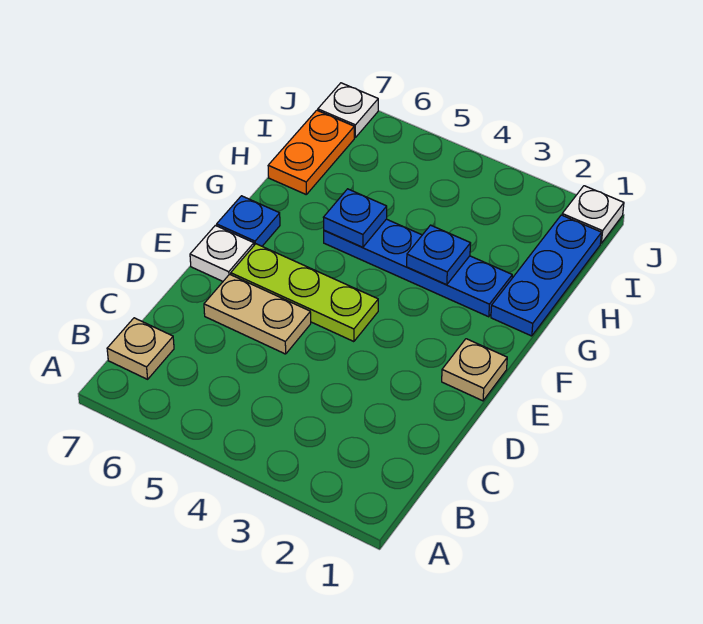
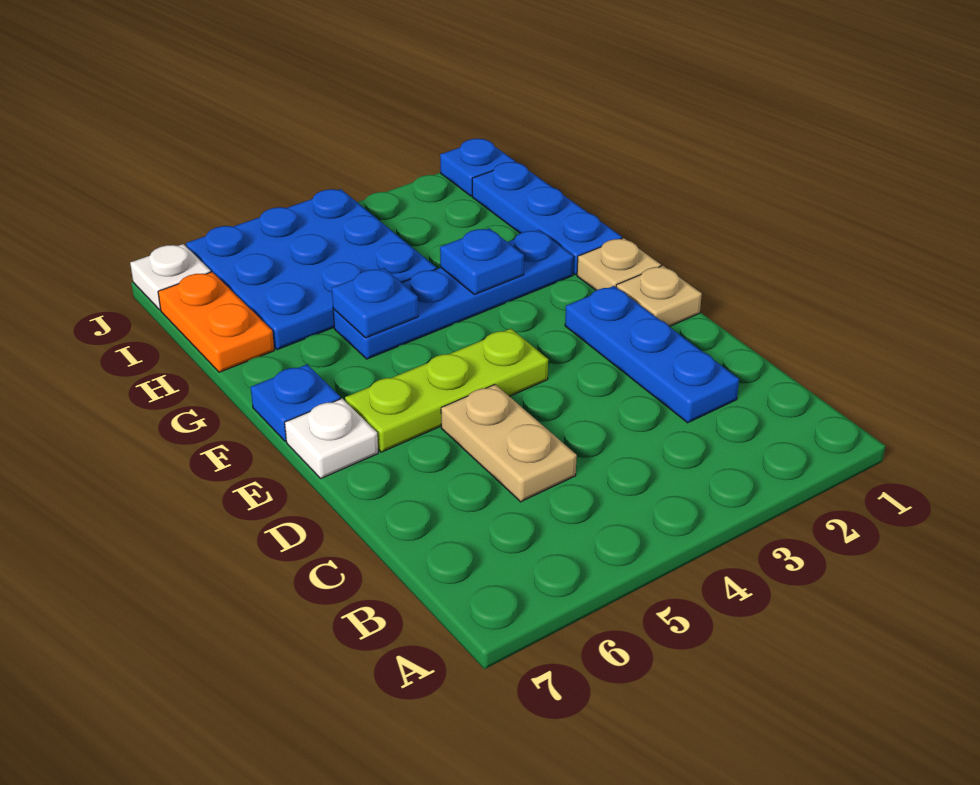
tan 1x1 plate [107,318,174,379] -> tan 1x1 plate moved to [577,238,661,290]
none -> blue 1x3 plate [565,286,739,423]
tan 1x2 plate [204,274,311,354] -> tan 1x2 plate turned to [441,384,577,502]
none -> blue 3x3 plate [186,189,436,350]
white 1x1 plate [562,186,624,243] -> blue 1x1 plate [440,139,515,196]

